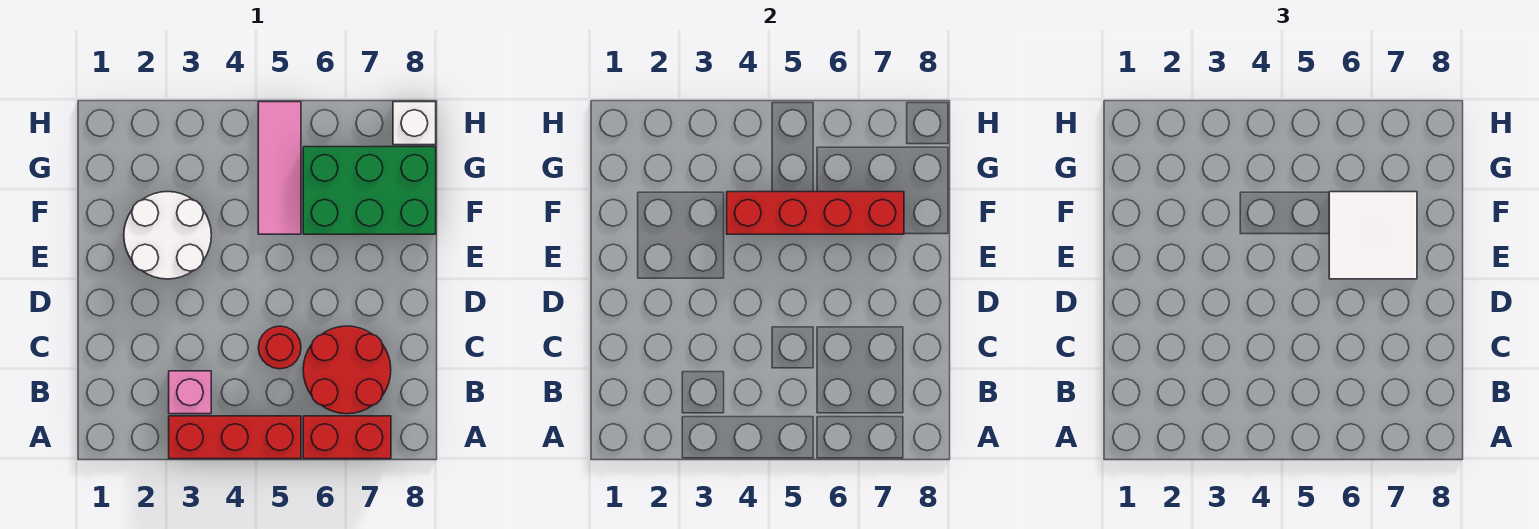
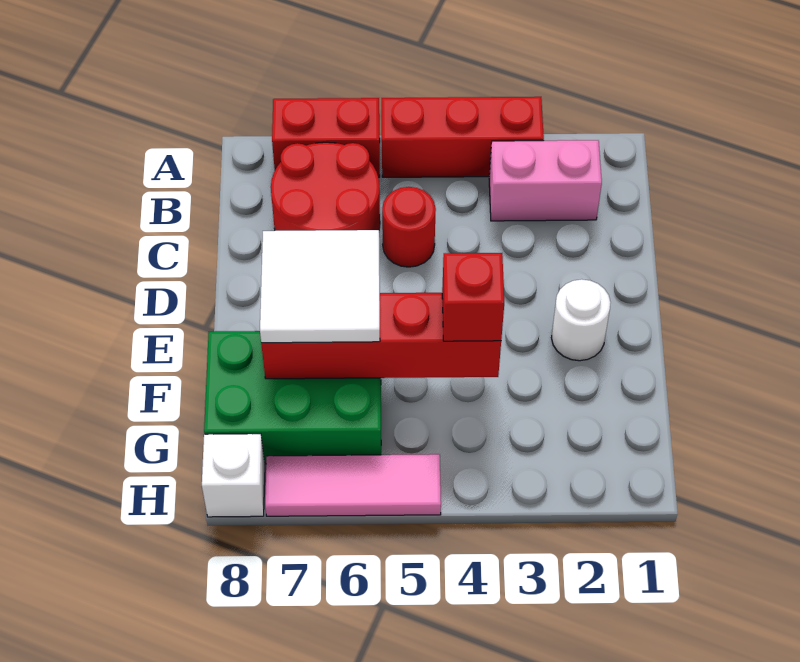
pink 1x1 brick [169,371,211,414] -> pink 1x2 brick [489,140,602,221]
white 2x2 round brick [124,192,211,279] -> white 1x1 round brick [551,279,611,361]
none -> red 1x1 brick [442,253,504,341]
pink 1x3 tile [258,102,301,234] -> pink 1x3 tile turned to [265,454,441,516]

